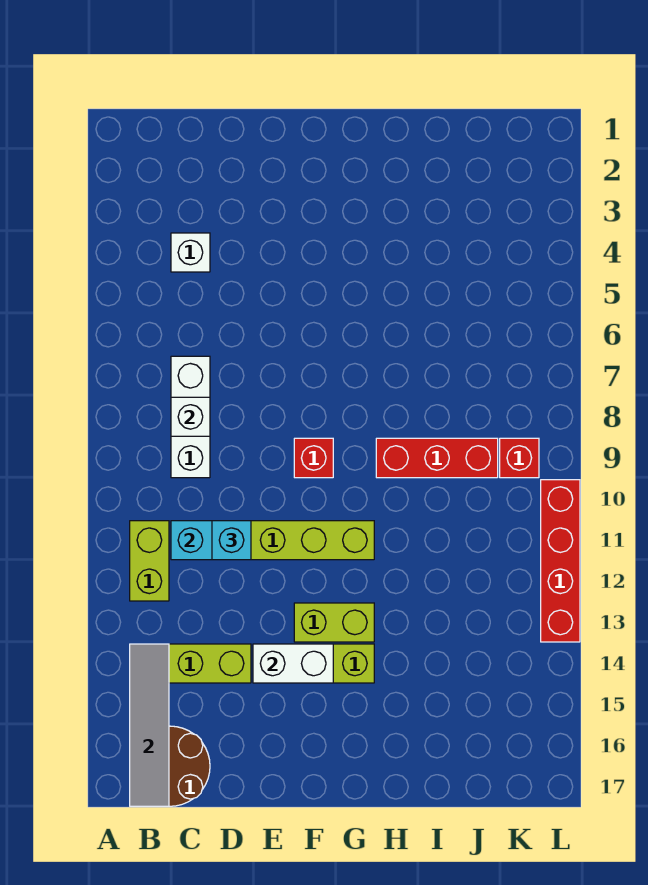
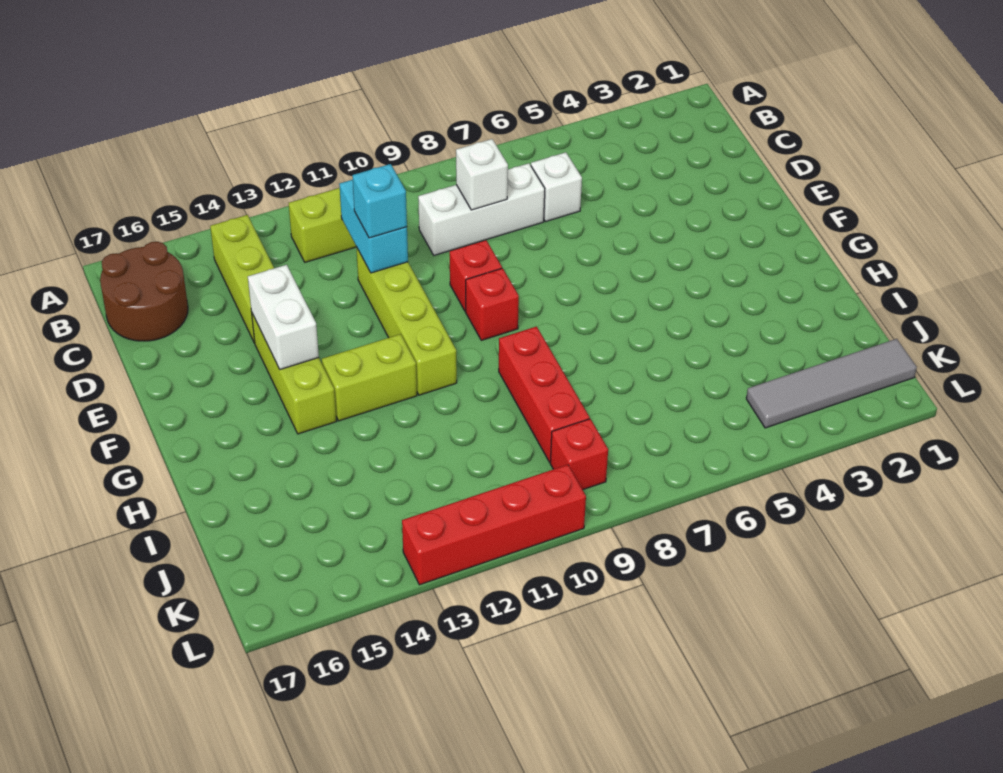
grey 1x4 tile [130,644,169,806] -> grey 1x4 tile moved to [746,339,917,428]
white 1x1 brick [171,233,210,272] -> white 1x1 brick moved to [531,152,582,222]
none -> red 1x1 brick [450,240,502,312]
lime 1x2 brick [294,603,374,642] -> lime 1x2 brick turned to [322,334,417,421]

